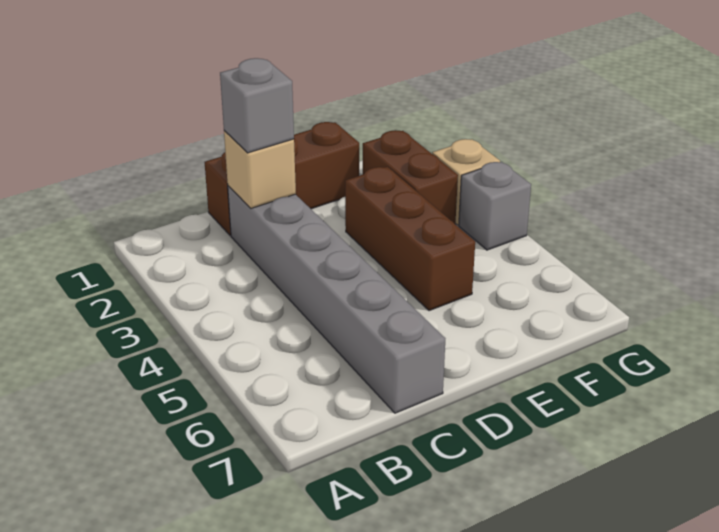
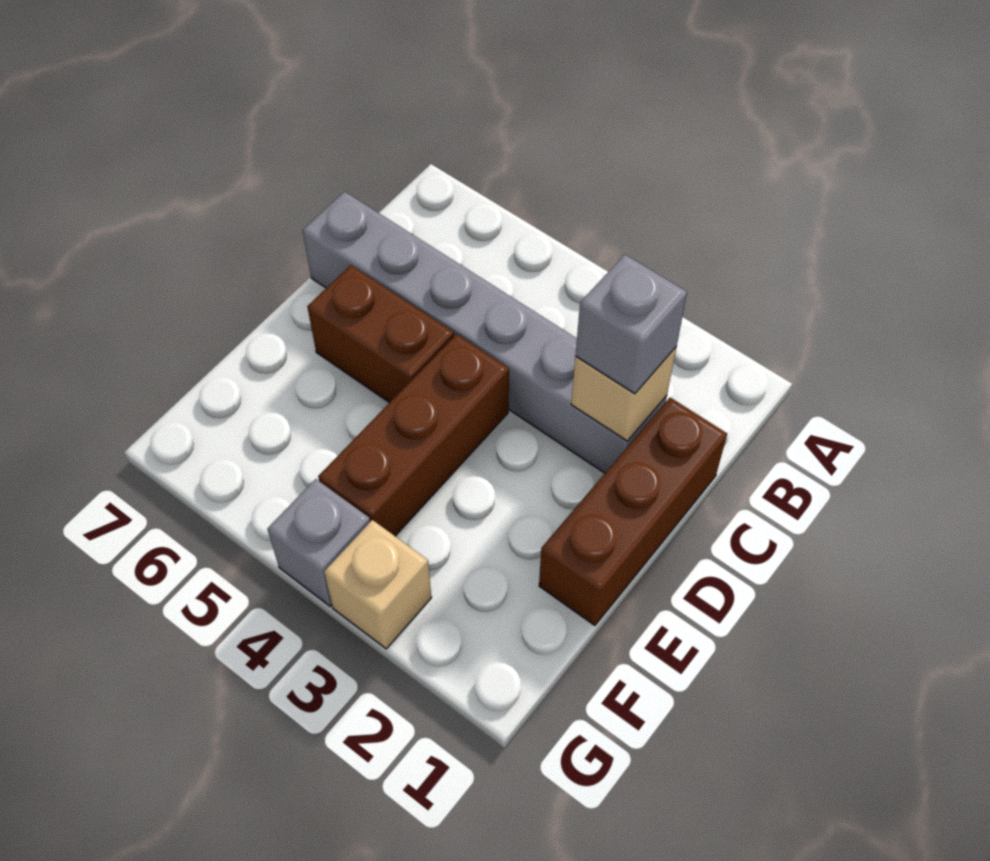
brown 1x3 brick [345,167,475,311] -> brown 1x3 brick turned to [318,334,509,536]
brown 1x2 brick [363,130,458,224] -> brown 1x2 brick moved to [307,265,454,403]

